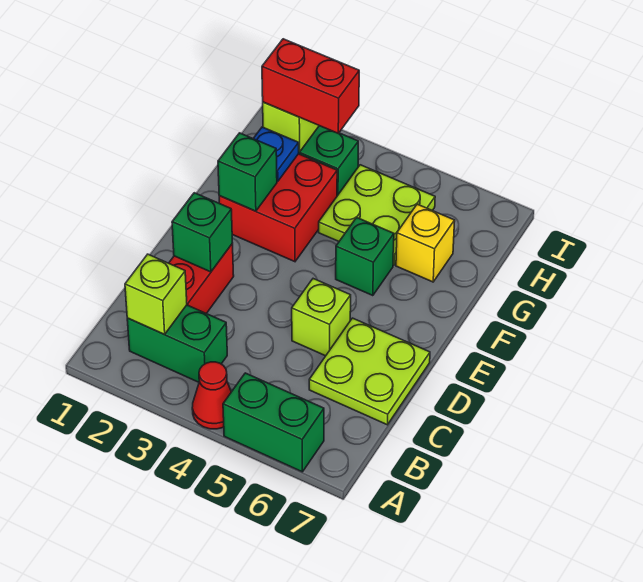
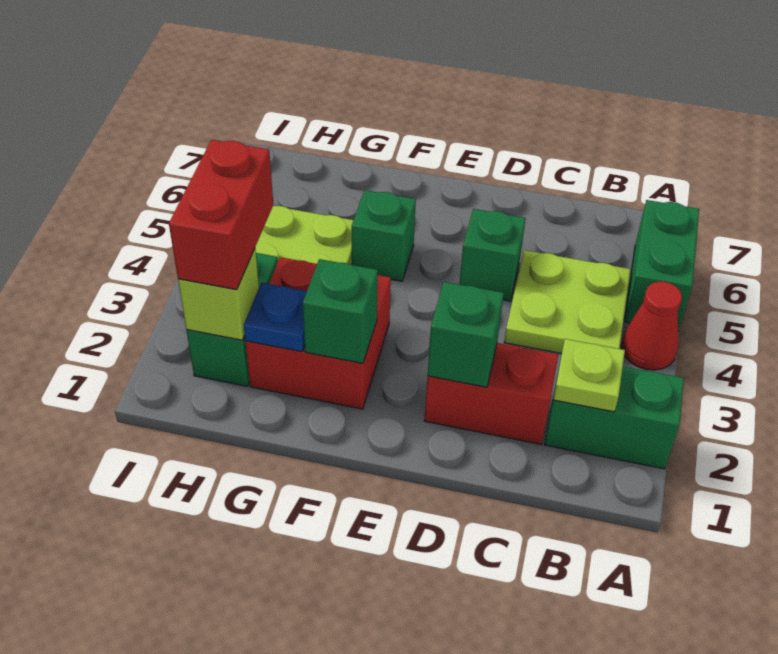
green 1x2 brick [127,305,227,382] -> green 1x2 brick turned to [545,366,684,469]
lime 1x1 brick [125,254,187,334] -> lime 1x1 plate [554,339,625,412]
lime 2x2 plate [309,318,430,425] -> lime 2x2 plate moved to [504,250,631,354]
lime 1x1 brick [292,279,351,356] -> green 1x1 brick [460,209,526,301]
yellow 1x1 brick [396,204,455,282] -> none

